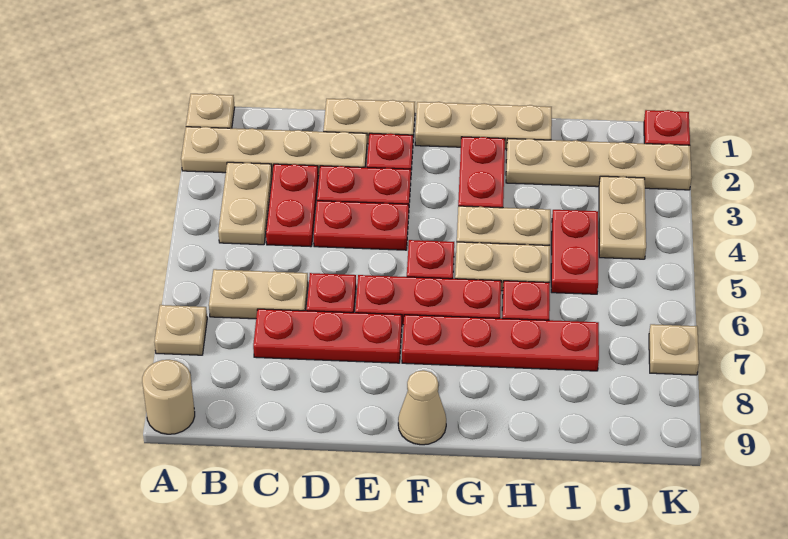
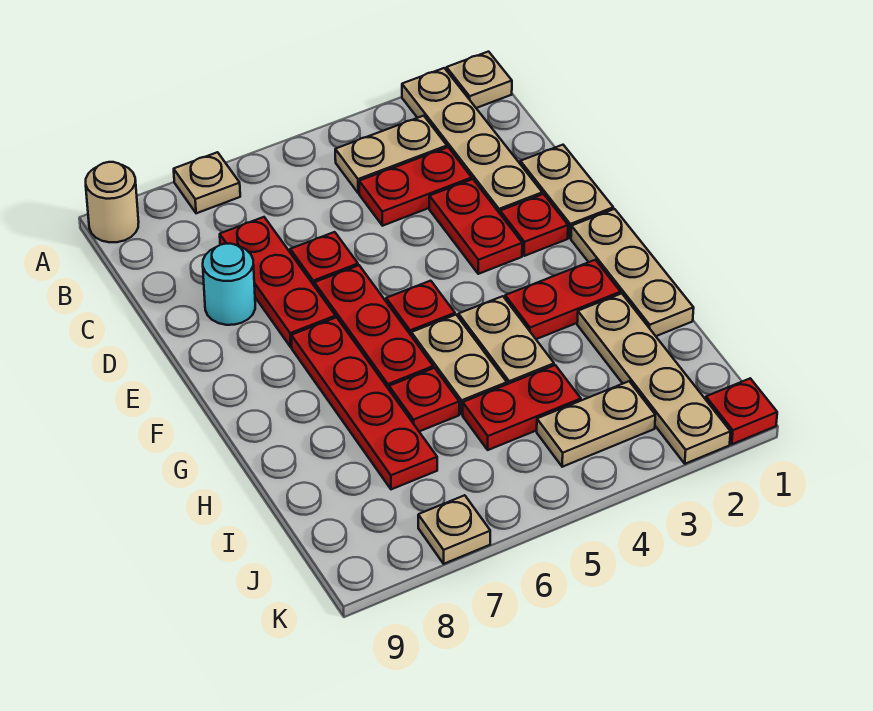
tan 1x2 plate [209,269,308,319] -> none
red 1x2 plate [314,201,409,250] -> none
none -> cyan 1x1 round brick [203,244,255,325]
tan 1x1 cone [398,370,446,445] -> none

